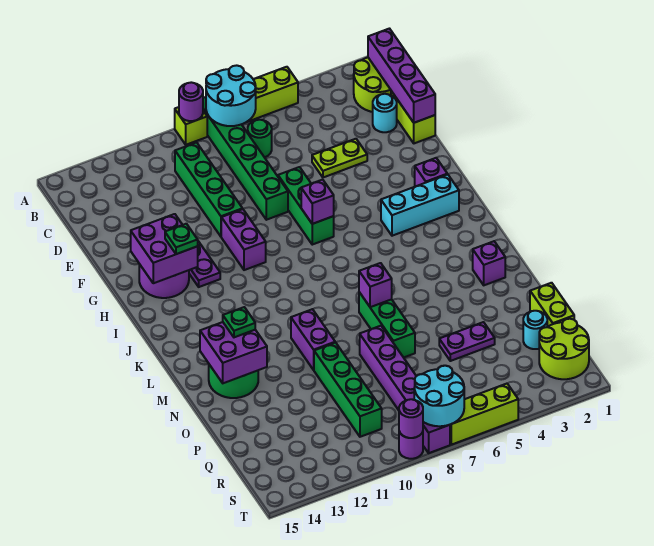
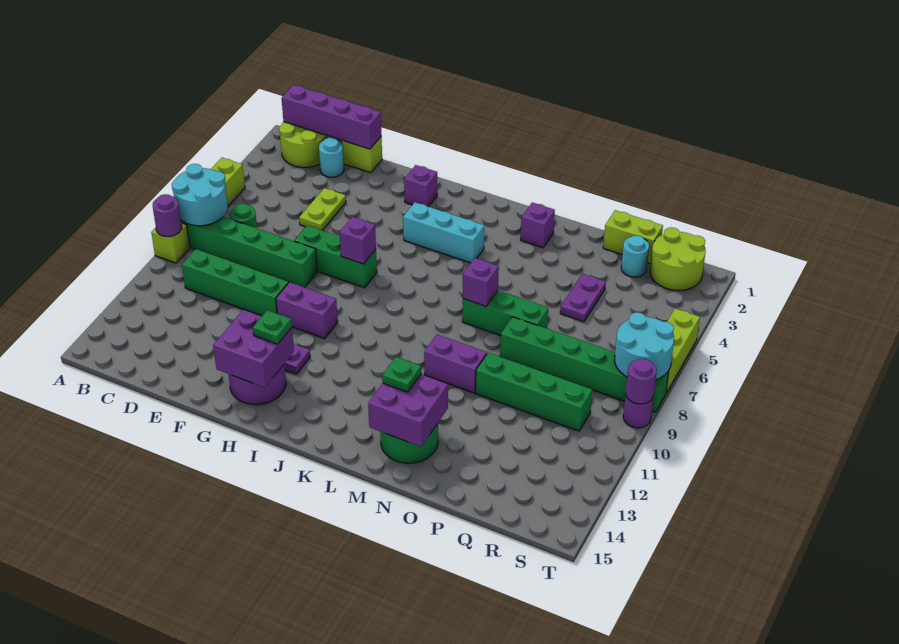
cyan 1x3 brick [381,174,459,236] -> cyan 1x3 brick turned to [403,202,484,263]
purple 1x6 brick [360,326,450,453] -> green 1x6 brick [500,317,669,412]

